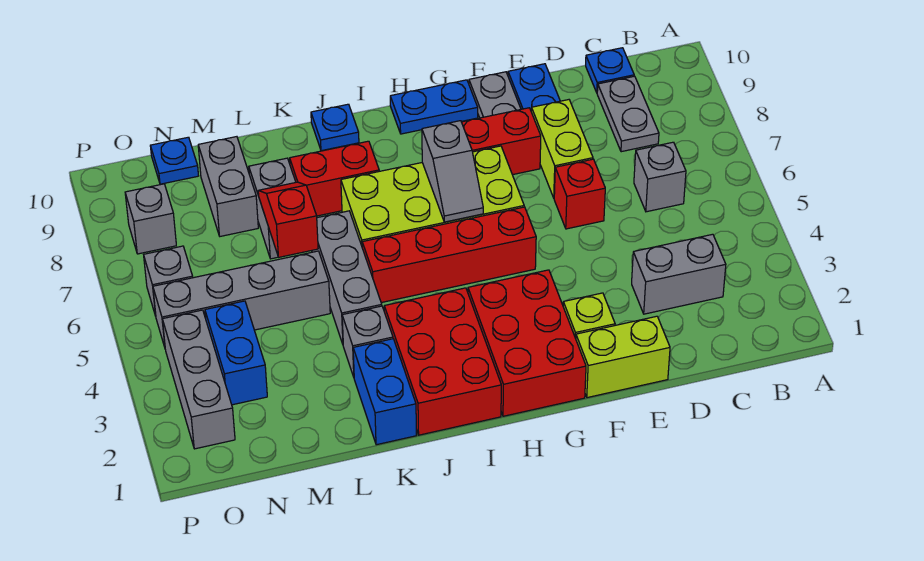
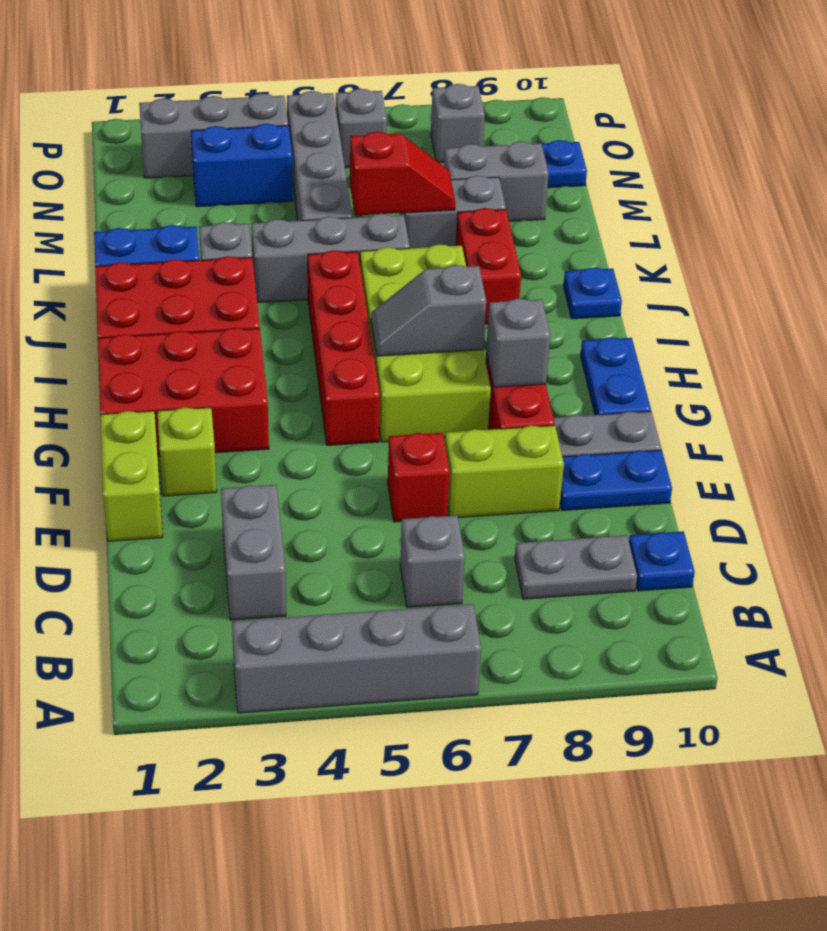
none -> grey 1x4 brick [232,604,481,713]
none -> grey 1x1 brick [486,299,550,387]

